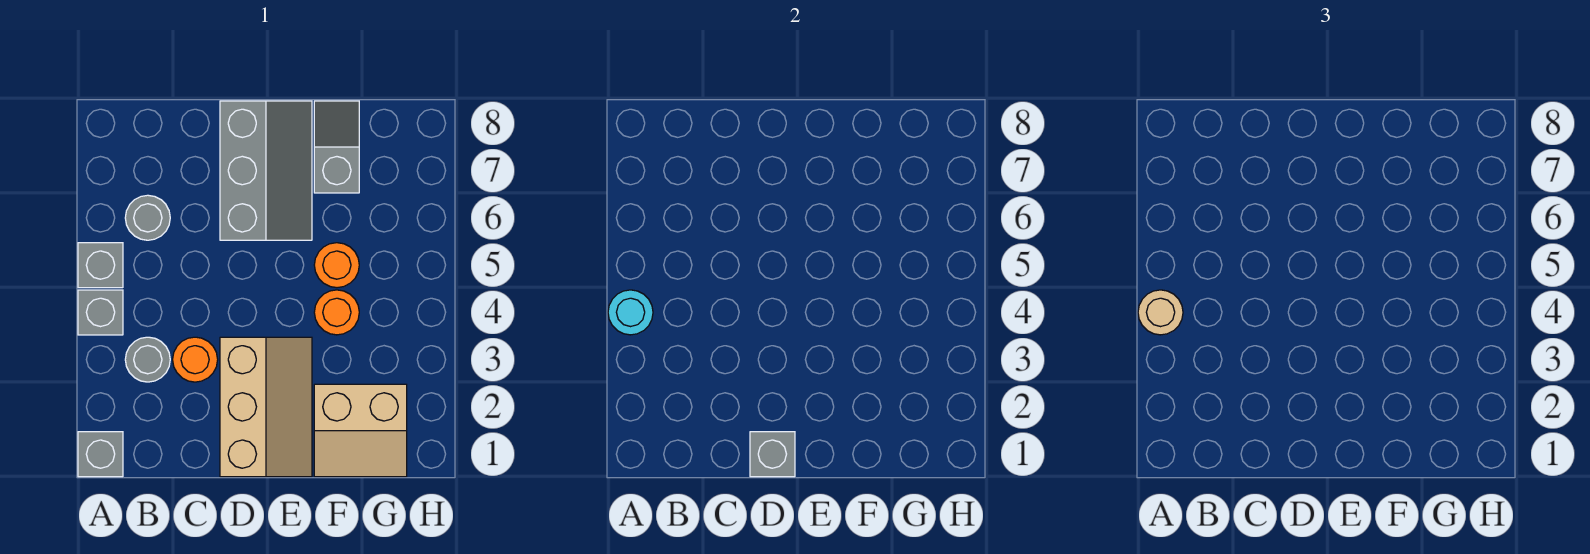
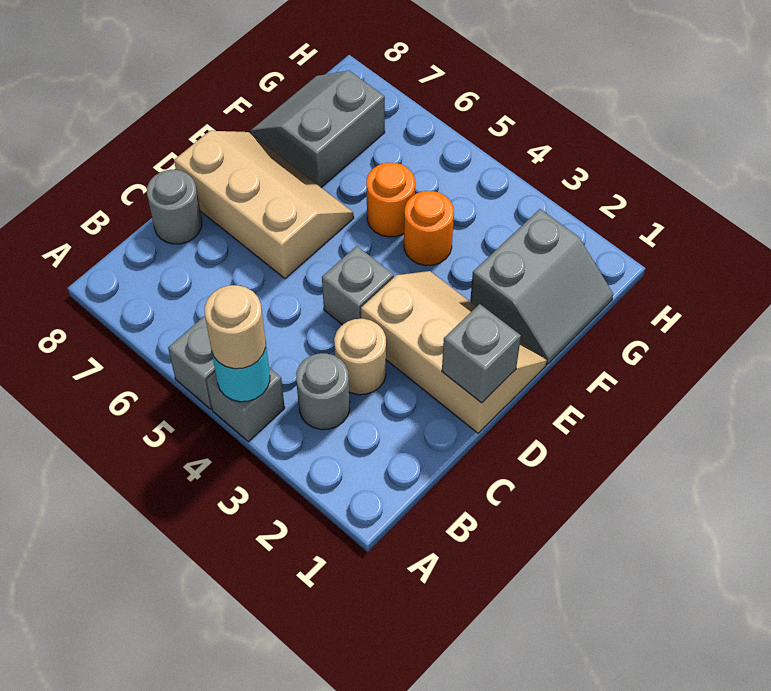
grey 1x1 brick [78,432,123,477] -> grey 1x1 brick moved to [322,246,394,325]
grey 1x1 round brick [125,195,170,240] -> grey 1x1 round brick moved to [147,170,202,244]
orange 1x1 round brick [173,337,218,382] -> tan 1x1 round brick [334,319,386,395]
grey 2x3 slope [220,101,312,240] -> tan 2x3 slope [174,131,354,279]
tan 2x2 slope [314,384,407,477] -> grey 2x2 slope [470,209,613,364]
grey 1x2 slope [314,101,359,193] -> grey 2x2 slope [250,71,385,188]

